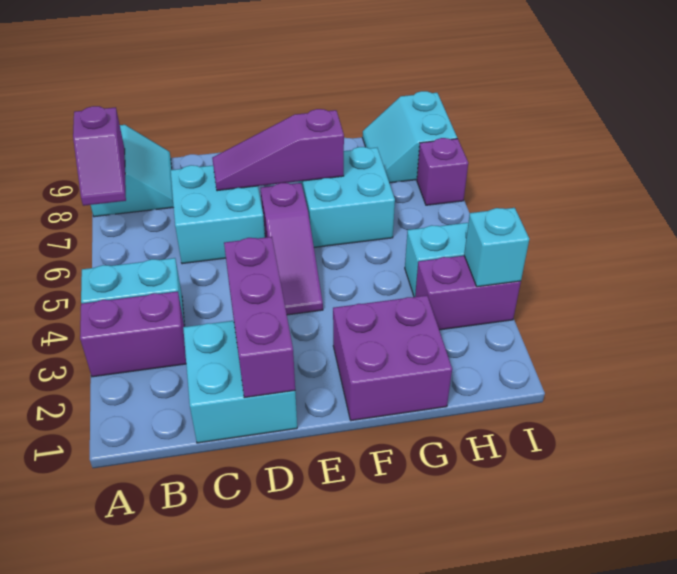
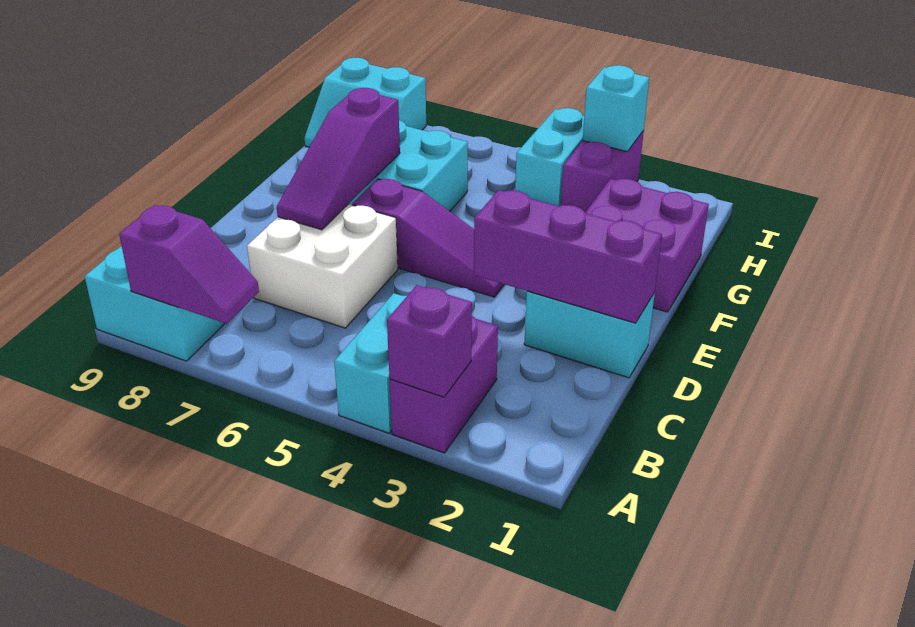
cyan 2x2 brick [183,321,297,443] -> cyan 1x2 brick [524,291,655,378]
cyan 2x2 brick [171,165,265,264] -> white 2x2 brick [247,204,398,328]
purple 1x1 brick [417,138,468,205] -> purple 1x1 brick moved to [387,285,472,397]

